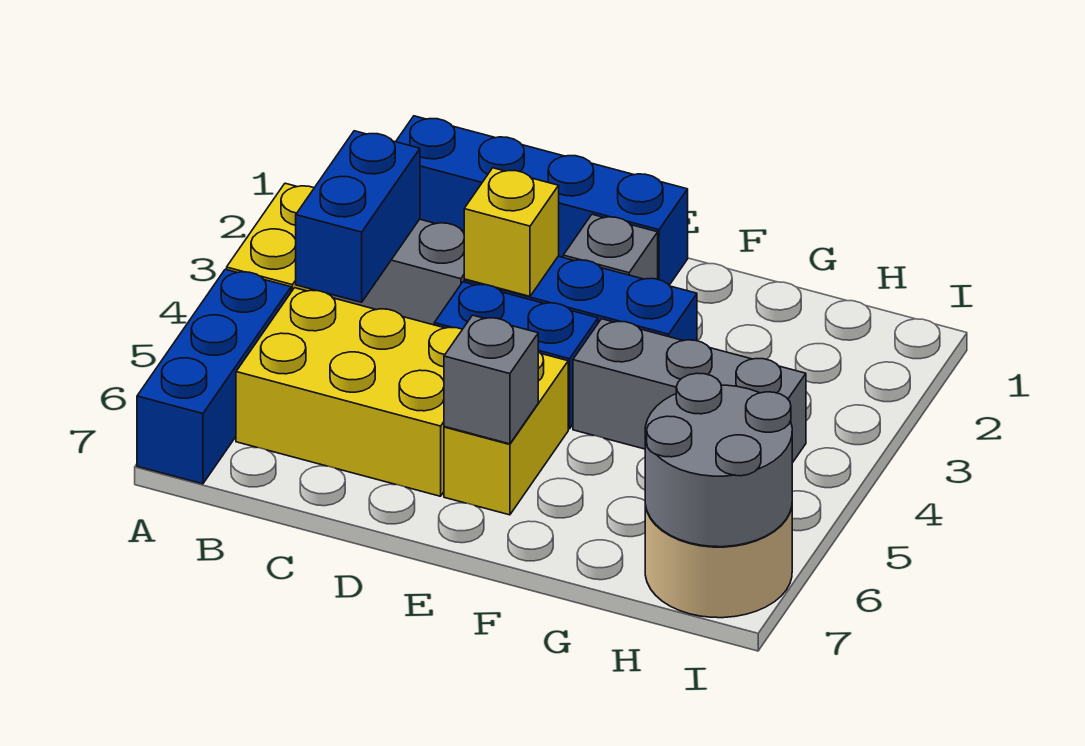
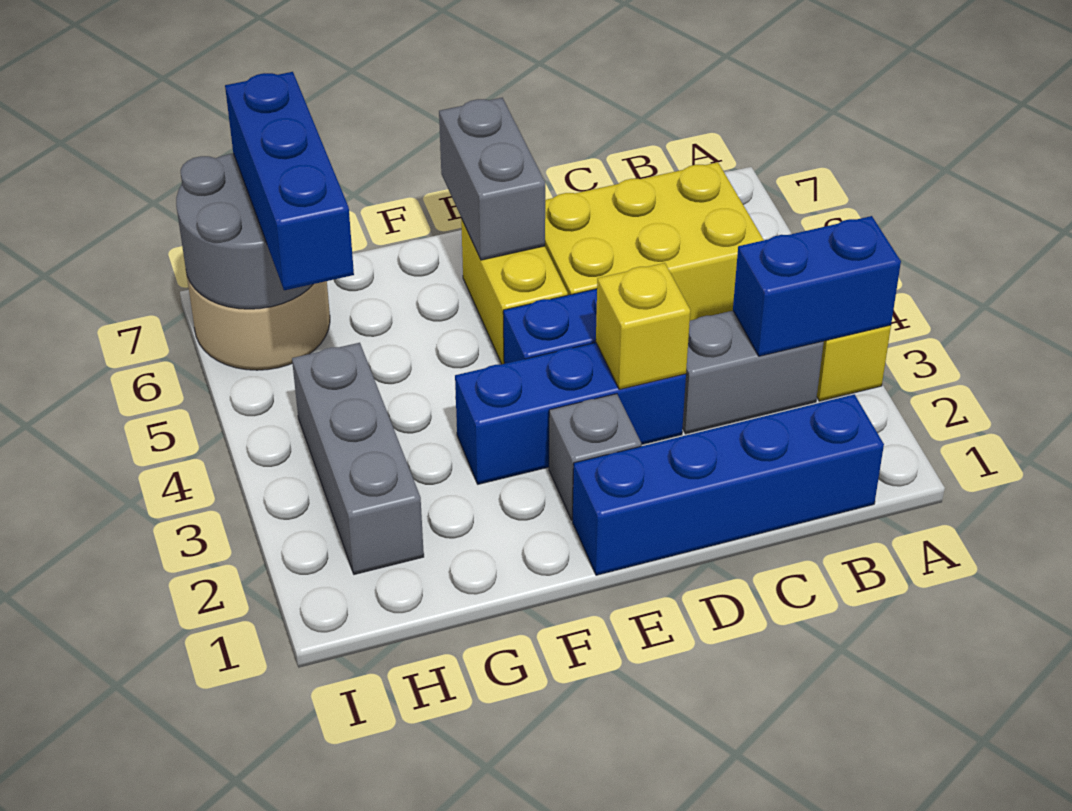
blue 1x3 brick [137,269,291,484] -> blue 1x3 brick moved to [225,72,354,290]
blue 1x2 brick [296,131,420,302] -> blue 1x2 brick turned to [733,216,901,356]
grey 1x1 brick [444,315,538,444] -> grey 1x2 brick [439,98,545,260]
grey 1x3 brick [573,319,806,463] -> grey 1x3 brick turned to [292,343,424,574]

